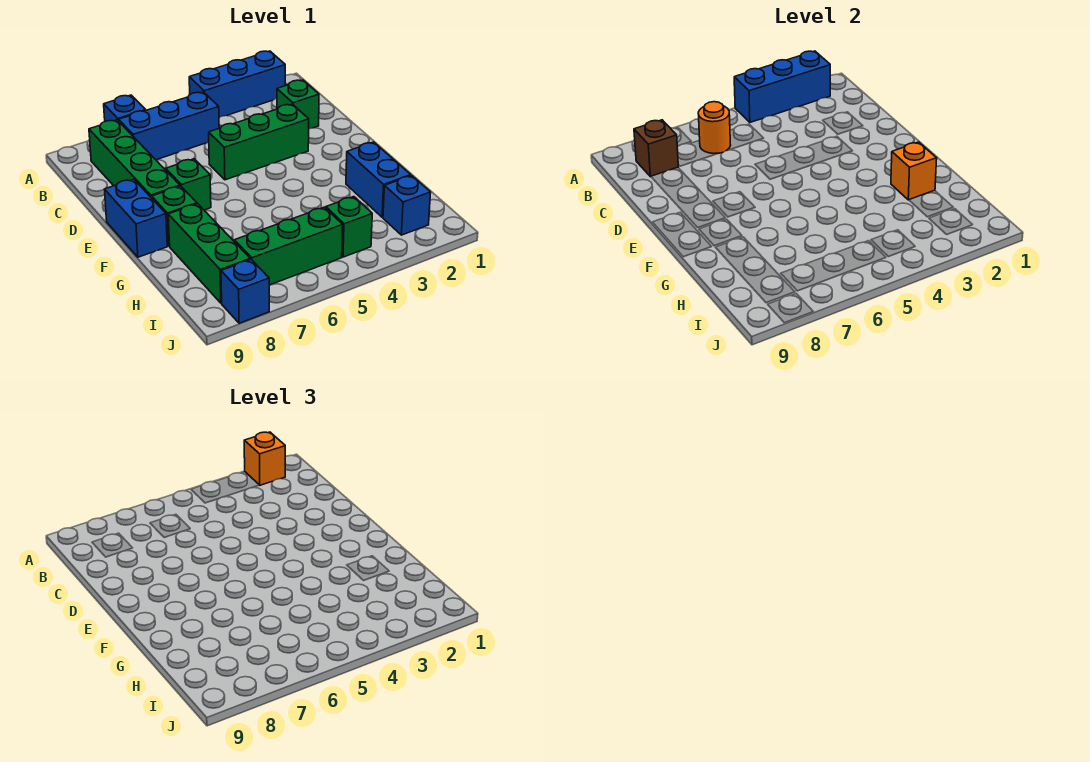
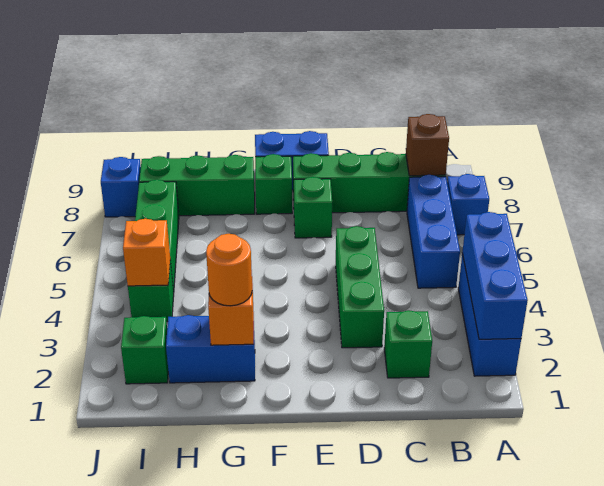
orange 1x1 brick [244,432,285,485] -> orange 1x1 brick moved to [123,219,170,286]
orange 1x1 round brick [698,102,731,154] -> orange 1x1 round brick moved to [206,234,252,306]
blue 1x1 brick [383,176,431,235] -> green 1x1 brick [121,316,168,384]

